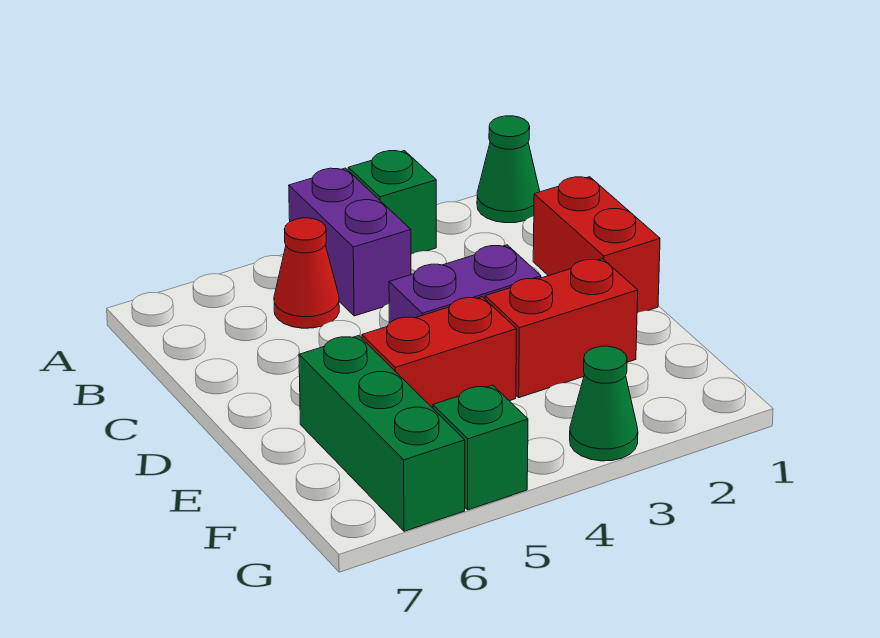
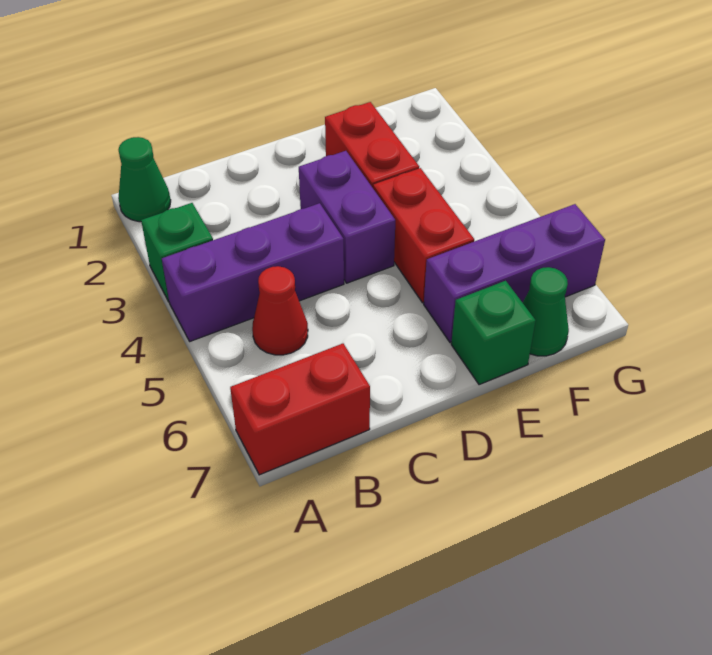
purple 1x2 brick [289,168,411,316] -> purple 1x3 brick [162,203,344,341]
red 1x2 brick [533,177,660,313] -> red 1x2 brick moved to [230,344,370,475]
green 1x3 brick [299,336,465,531] -> purple 1x3 brick [424,204,605,343]
green 1x1 cone [570,346,638,461] -> green 1x1 cone moved to [523,267,569,356]
green 1x1 brick [433,385,528,510] -> green 1x1 brick moved to [451,281,536,385]

